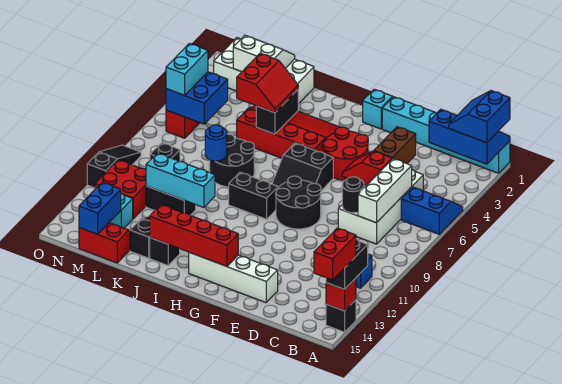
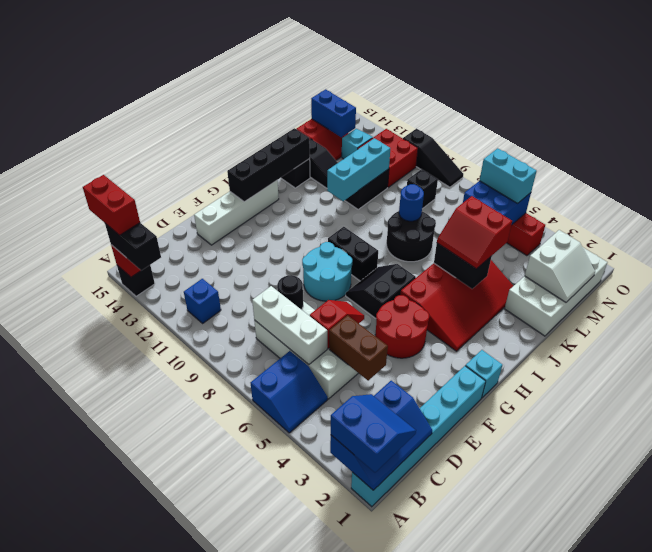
black 2x2 round brick [276,176,321,229] -> cyan 2x2 round brick [302,242,352,301]
red 1x4 brick [150,205,238,266] -> black 1x4 brick [227,128,310,202]
black 1x2 brick [229,172,278,219] -> black 1x2 brick turned to [328,227,378,281]

